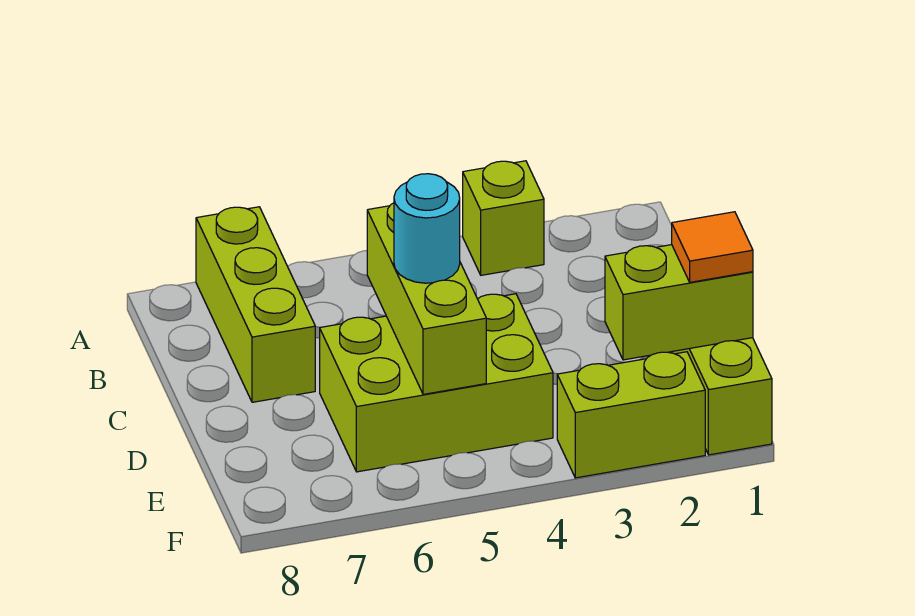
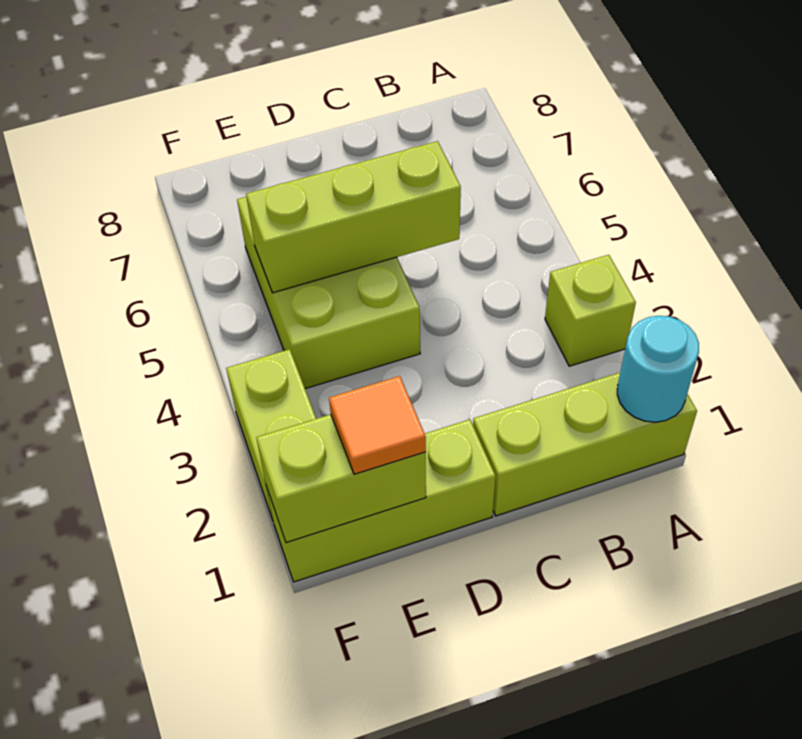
lime 1x3 brick [196,207,315,402] -> lime 1x3 brick moved to [473,373,697,516]
cyan 1x1 round brick [394,174,460,283] -> cyan 1x1 round brick moved to [617,316,699,422]
lime 1x2 brick [605,245,753,360] -> lime 1x2 brick turned to [256,414,426,543]

